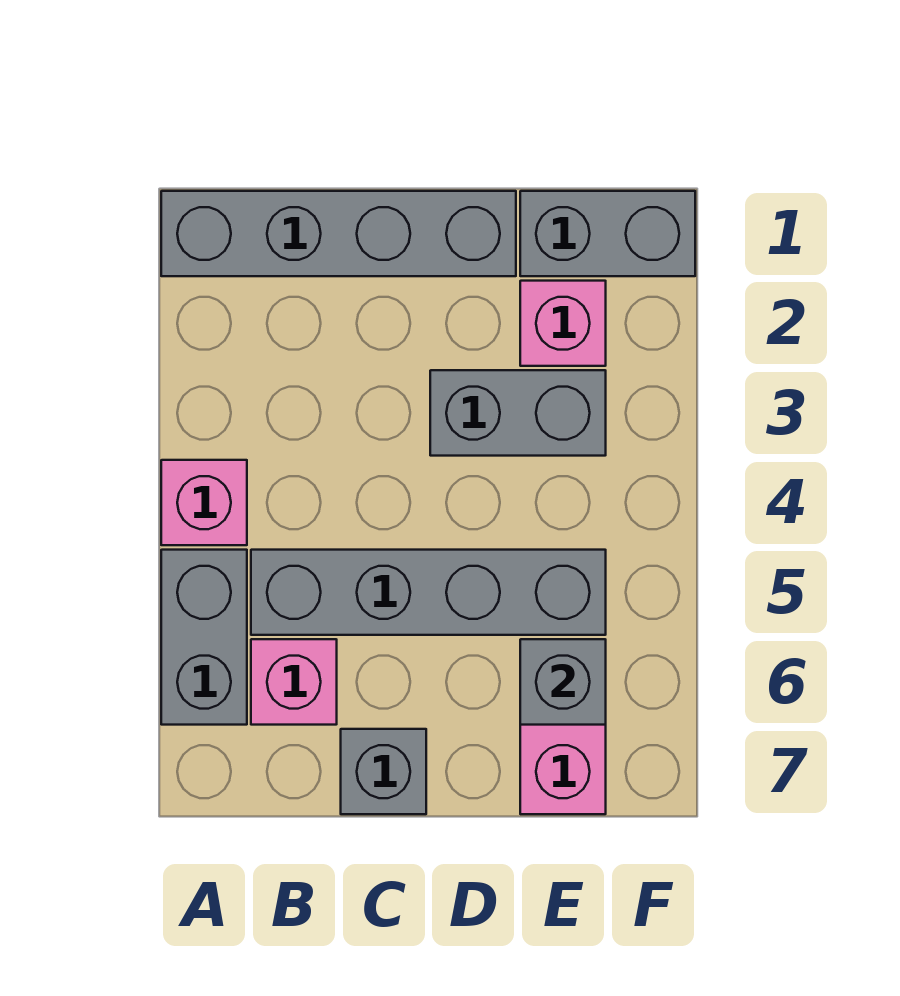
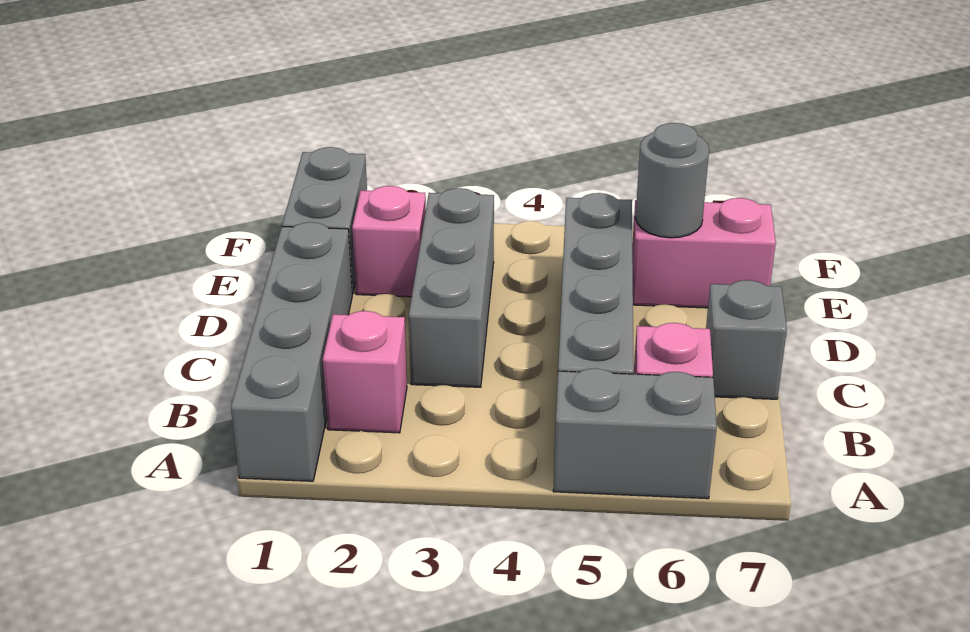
pink 1x1 brick [161,460,247,545] -> pink 1x1 brick moved to [323,311,407,433]
grey 1x2 brick [430,370,606,456] -> grey 1x3 brick [409,188,494,387]
grey 1x1 brick [520,639,606,725] -> grey 1x1 round brick [635,123,709,238]

